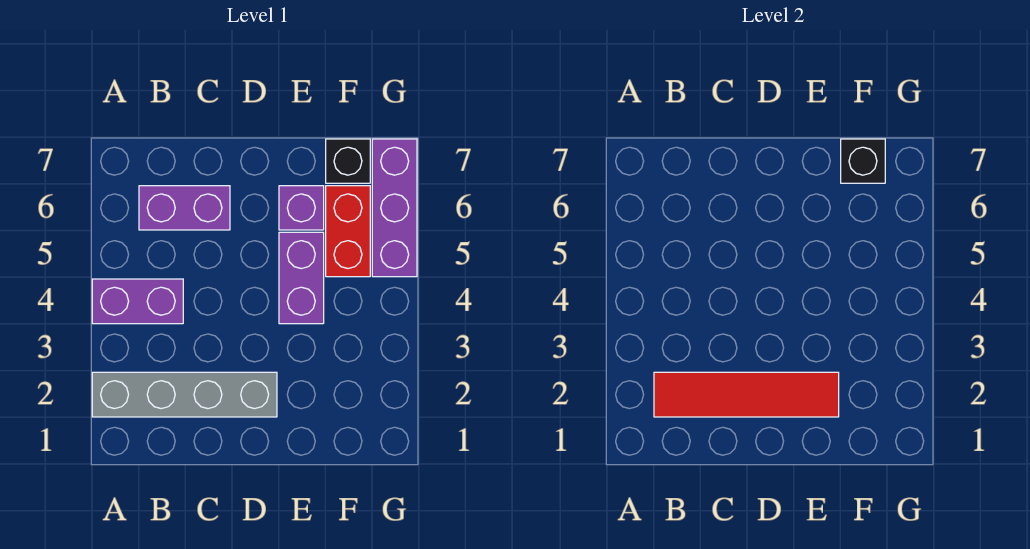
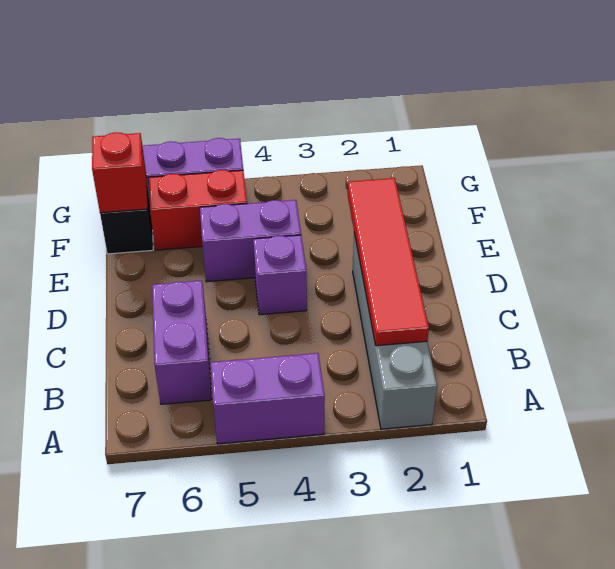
purple 1x2 brick [92,279,183,324] -> purple 1x2 brick turned to [211,353,325,444]
purple 1x1 brick [279,186,324,230] -> purple 1x1 brick moved to [253,235,307,315]
black 1x1 brick [841,139,885,183] -> red 1x1 brick [92,132,148,213]

